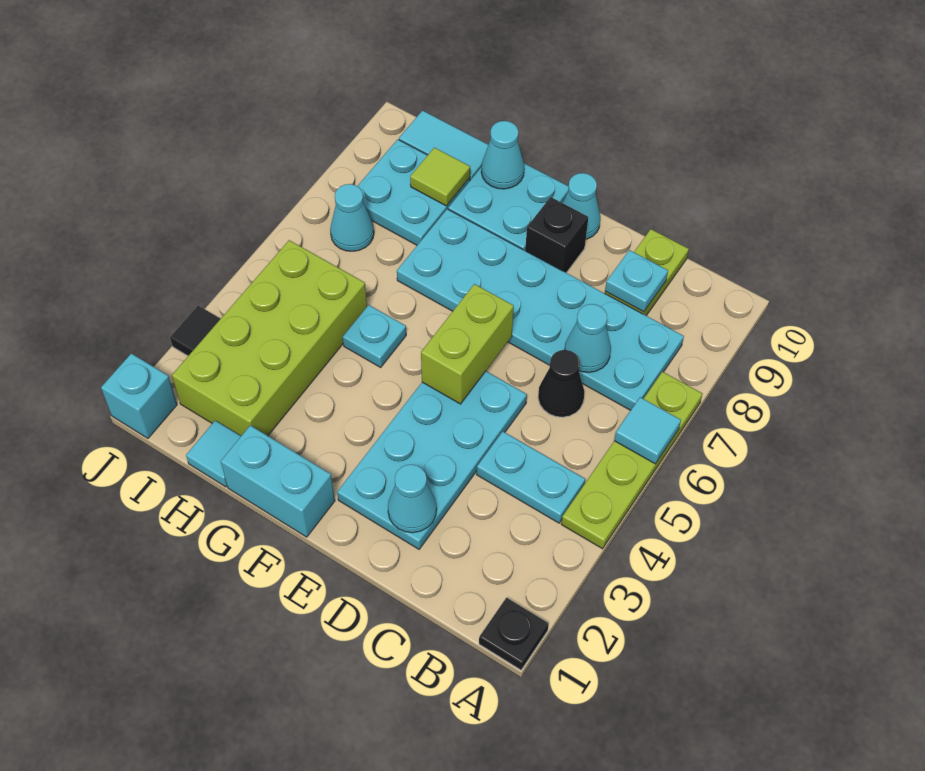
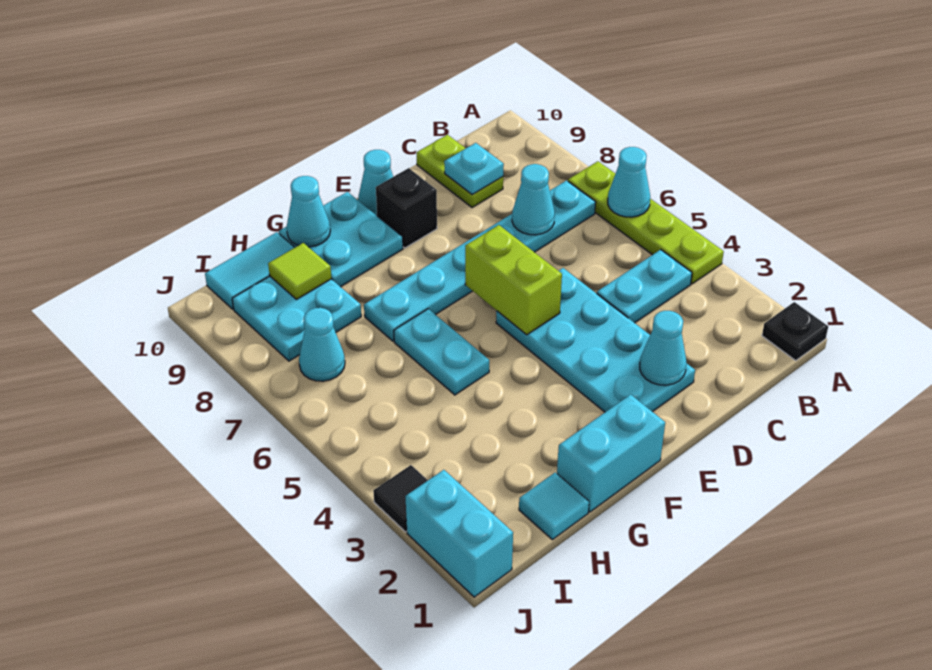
cyan 1x1 tile [614,397,681,464] -> cyan 1x1 cone [608,147,650,217]
cyan 2x6 plate [397,209,684,410] -> cyan 1x6 plate [364,181,596,341]
black 1x1 cone [538,350,585,417] -> none
cyan 1x1 plate [343,305,406,367] -> cyan 1x2 plate [394,309,489,395]
lime 2x4 brick [172,240,367,436] -> none
cyan 1x1 brick [101,353,177,438] -> cyan 1x2 brick [405,470,513,597]

